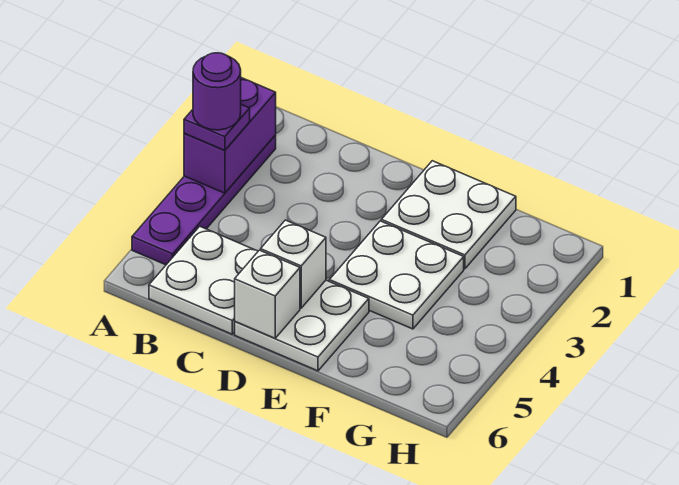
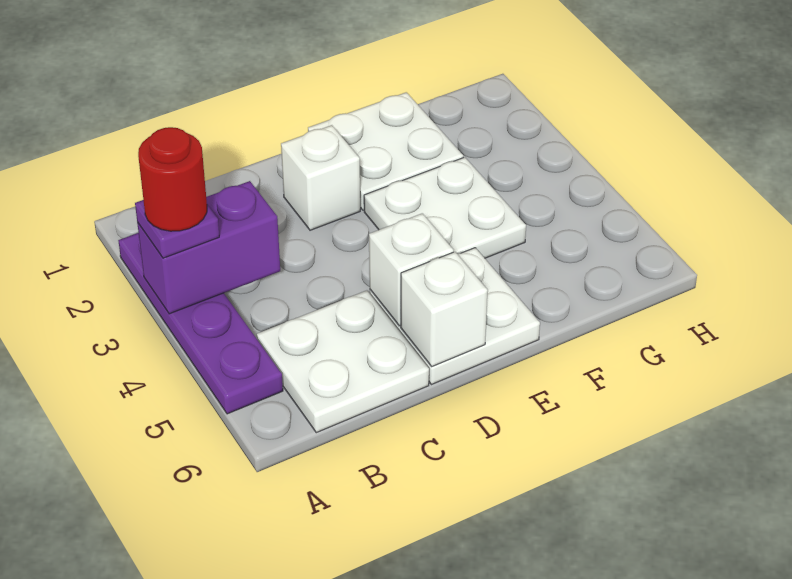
purple 1x2 brick [184,78,276,193] -> purple 1x2 brick turned to [137,181,280,314]
purple 1x1 round brick [193,53,241,130] -> red 1x1 round brick [138,127,207,231]
none -> white 1x1 brick [281,125,360,230]

